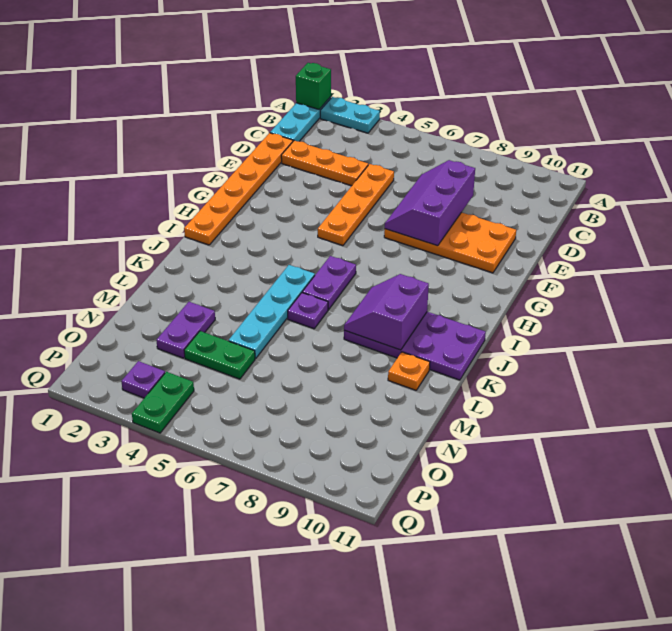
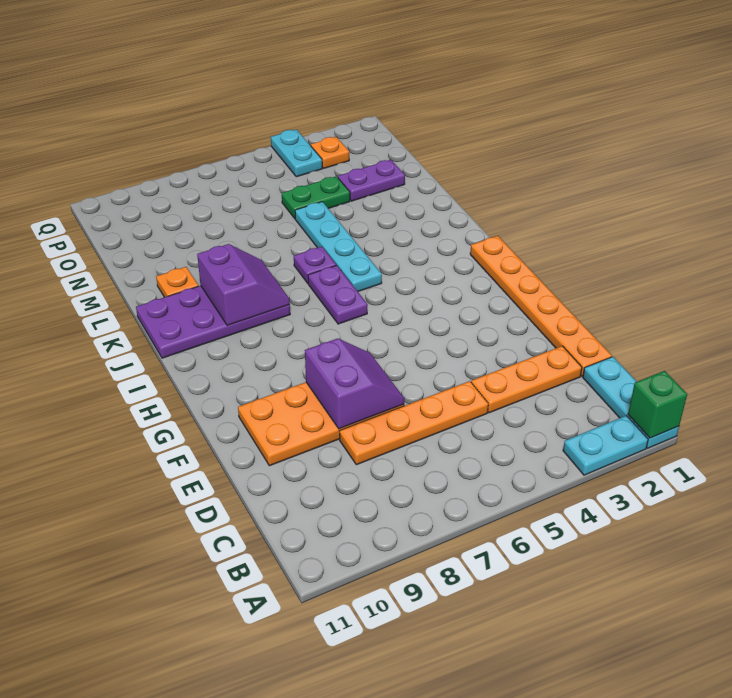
orange 1x4 plate [318,164,394,246] -> orange 1x4 plate turned to [340,381,488,465]
purple 2x3 slope [385,160,475,246] -> purple 2x2 slope [305,338,405,429]
purple 1x2 plate [156,302,215,358] -> purple 1x2 plate turned to [338,160,405,201]
purple 1x1 plate [121,361,165,398] -> orange 1x1 plate [310,137,349,168]
green 1x2 plate [132,372,194,433] -> cyan 1x2 plate [271,129,322,177]

